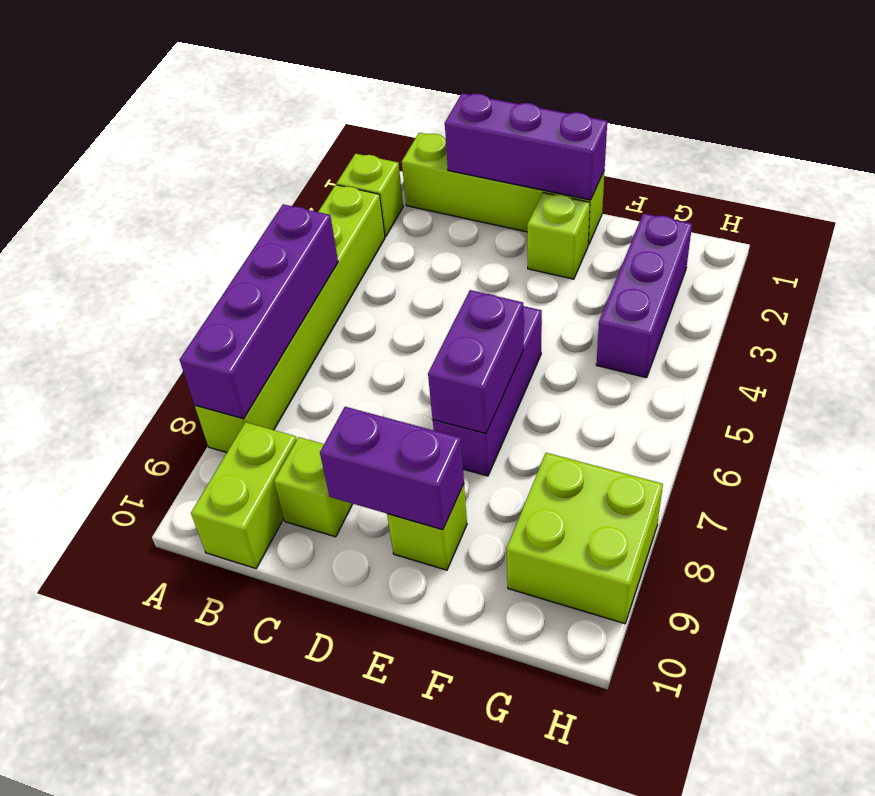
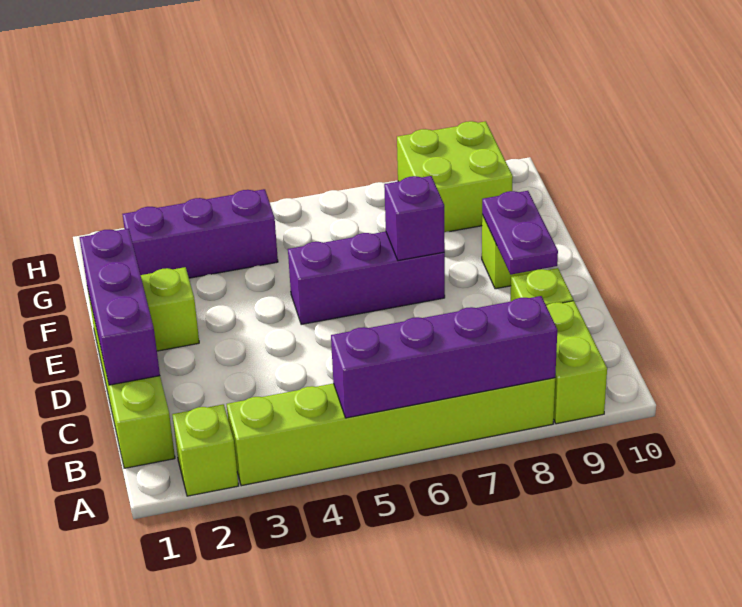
lime 1x2 brick [191,422,297,568] -> lime 1x2 brick turned to [547,301,607,424]
purple 1x2 brick [320,407,464,530] -> purple 1x2 plate [482,191,558,275]
purple 1x2 brick [428,290,524,434] -> purple 1x1 brick [384,176,445,261]

